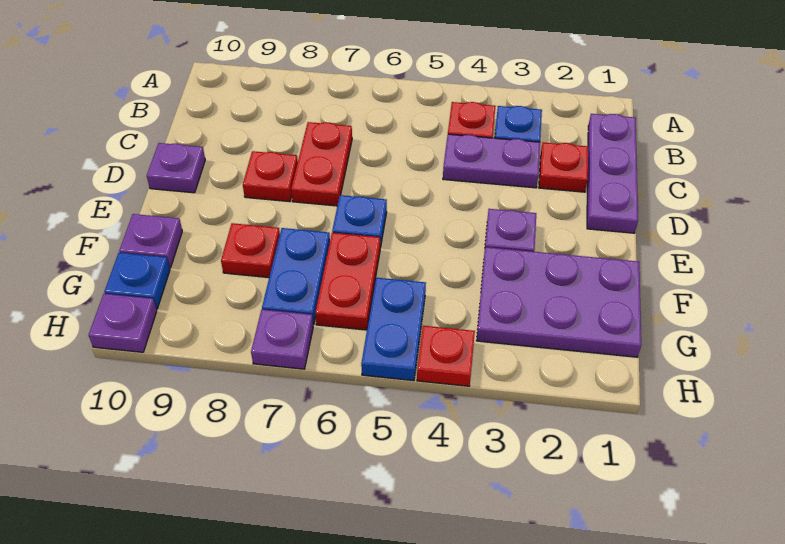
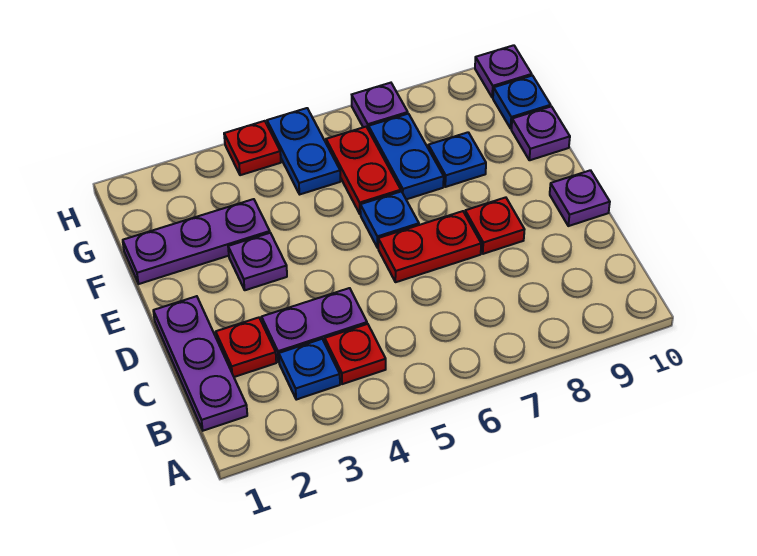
red 1x2 plate [291,122,352,206] -> red 1x2 plate turned to [378,211,481,282]
purple 2x3 plate [476,247,641,357] -> purple 1x3 plate [123,199,270,284]
red 1x1 plate [221,223,280,277] -> blue 1x1 plate [428,132,486,187]

